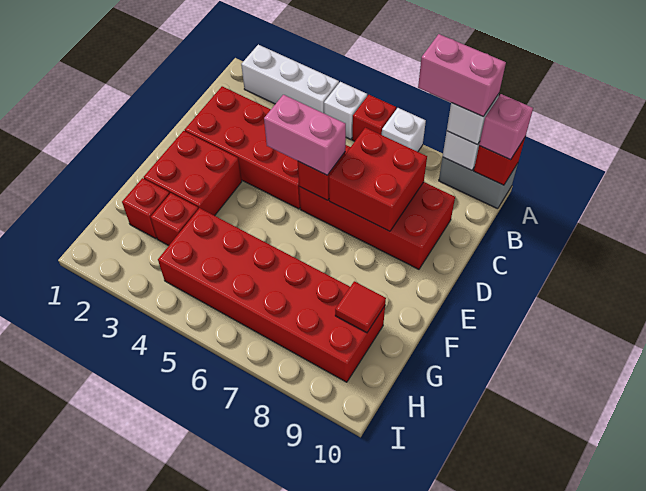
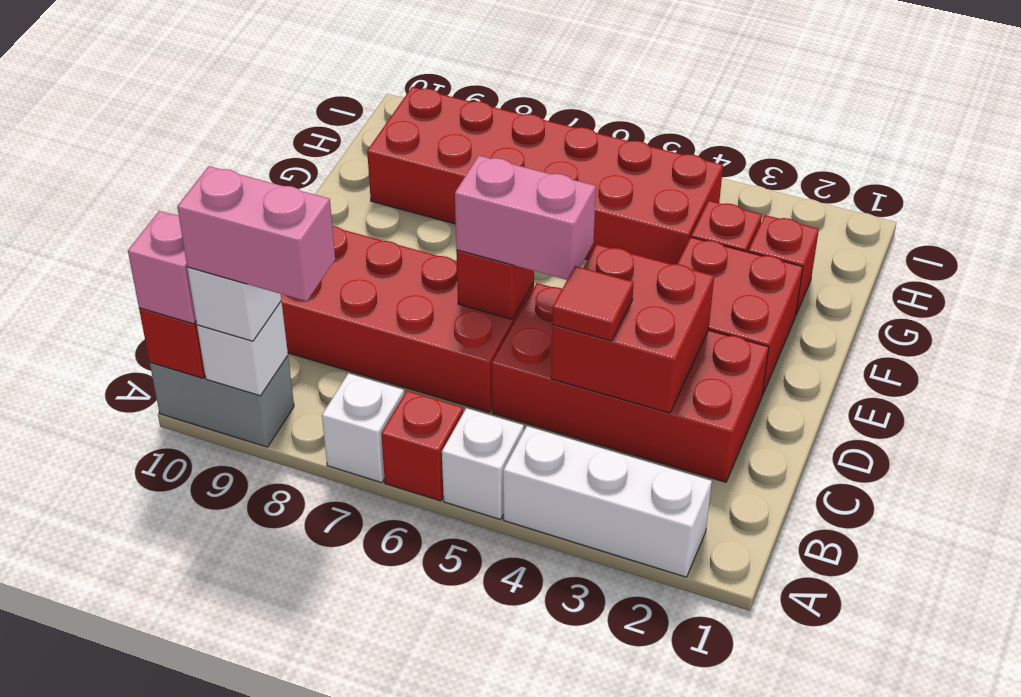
red 2x2 brick [329,128,427,231] -> red 2x2 brick moved to [551,244,714,413]
red 1x1 tile [335,281,386,333] -> red 1x1 tile moved to [552,266,634,341]

